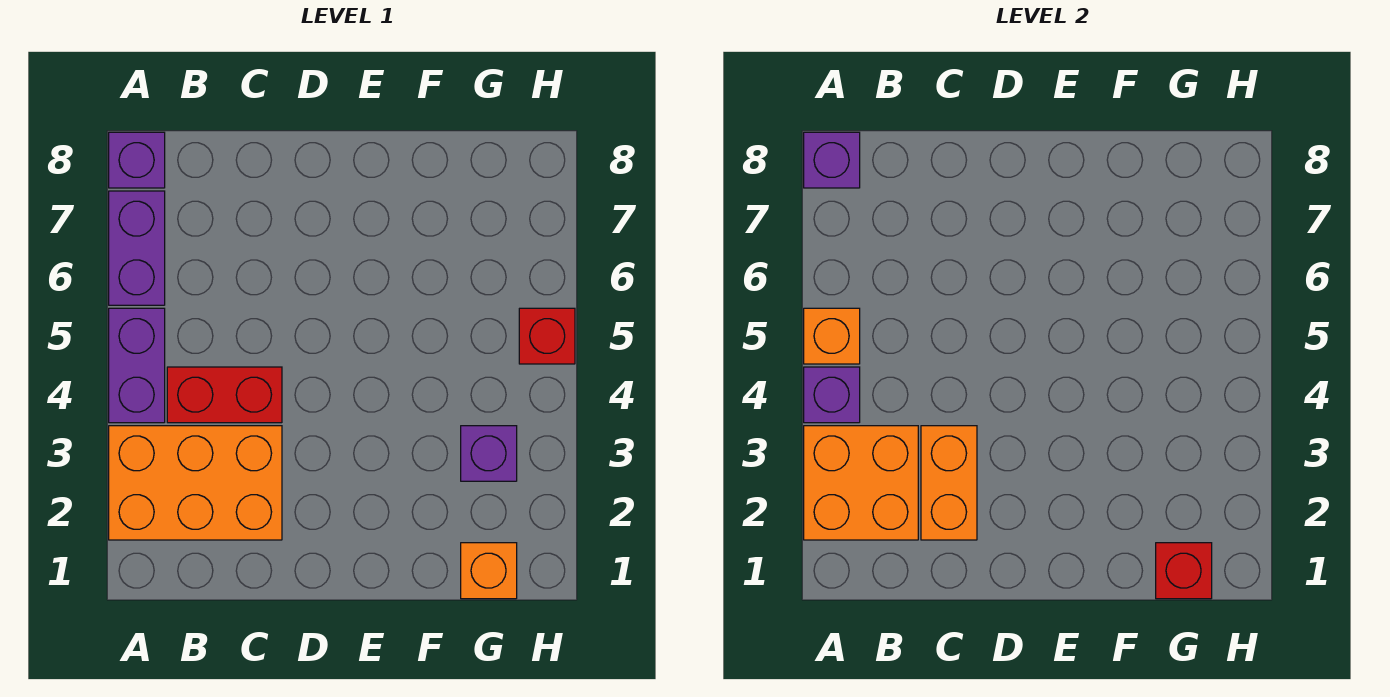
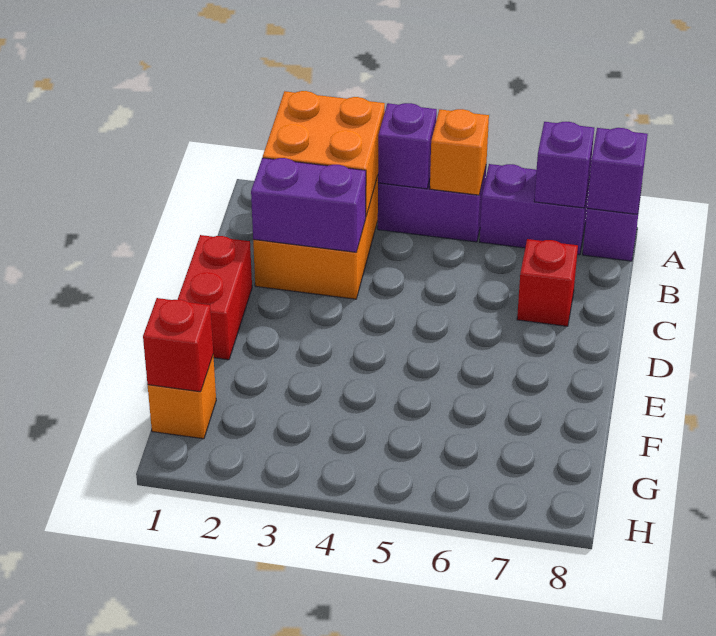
red 1x2 brick [167,367,282,423] -> red 1x2 brick moved to [178,235,252,360]
orange 1x2 brick [921,426,977,540] -> purple 1x2 brick [251,158,366,252]
purple 1x1 brick [461,426,517,481] -> purple 1x1 brick moved to [534,122,594,208]
red 1x1 brick [519,308,575,364] -> red 1x1 brick moved to [517,239,578,326]

